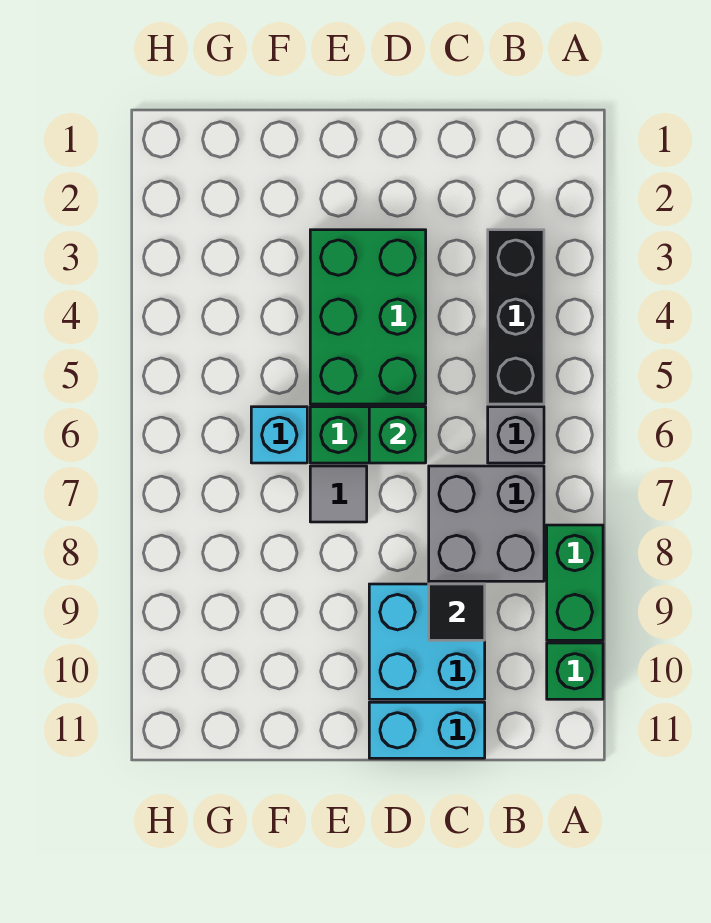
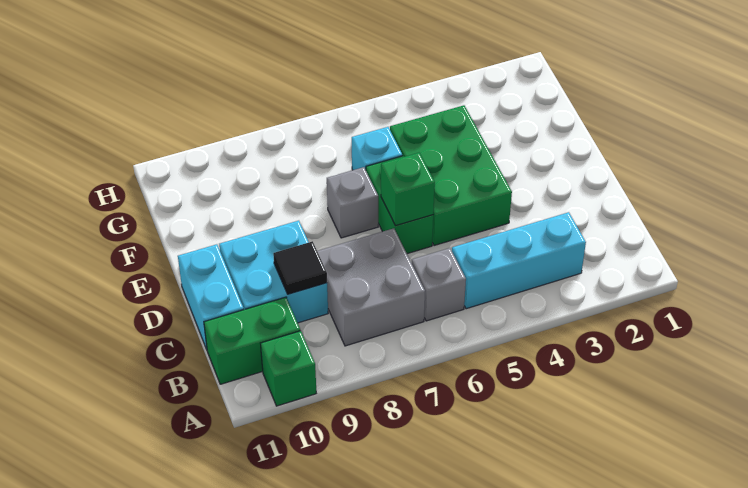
green 1x2 brick [547,525,603,640] -> green 1x2 brick moved to [204,297,300,384]
black 1x3 brick [488,230,544,404] -> cyan 1x3 brick [452,212,586,309]
green 2x3 brick [310,230,426,404] -> green 2x3 brick turned to [390,105,512,246]
grey 1x1 tile [310,466,367,522] -> grey 1x1 brick [326,167,378,238]

